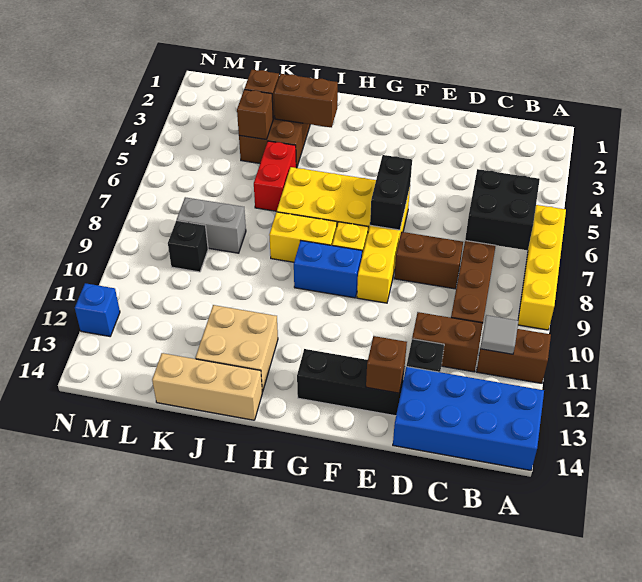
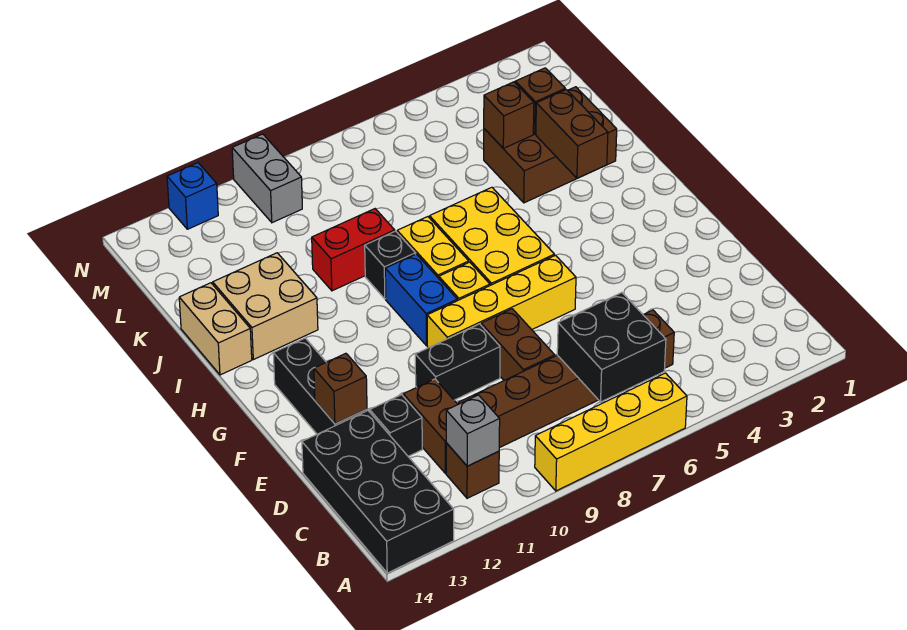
brown 1x2 brick [477,329,551,383] -> brown 1x1 brick [446,443,499,498]
blue 2x4 brick [393,367,544,470] -> black 2x4 brick [302,411,454,573]
grey 1x1 tile [480,315,518,354] -> grey 1x1 brick [446,395,500,466]
black 1x2 brick [370,155,412,230] -> black 1x2 brick moved to [415,324,500,400]
tan 1x3 brick [152,353,262,420] -> tan 1x2 brick [179,283,252,375]
red 1x2 brick [254,141,296,211] -> red 1x2 brick moved to [312,209,395,291]
grey 1x2 brick [177,197,246,253] -> grey 1x2 brick moved to [232,134,302,223]
black 1x1 brick [168,220,208,272] -> black 1x1 brick moved to [365,231,415,299]

